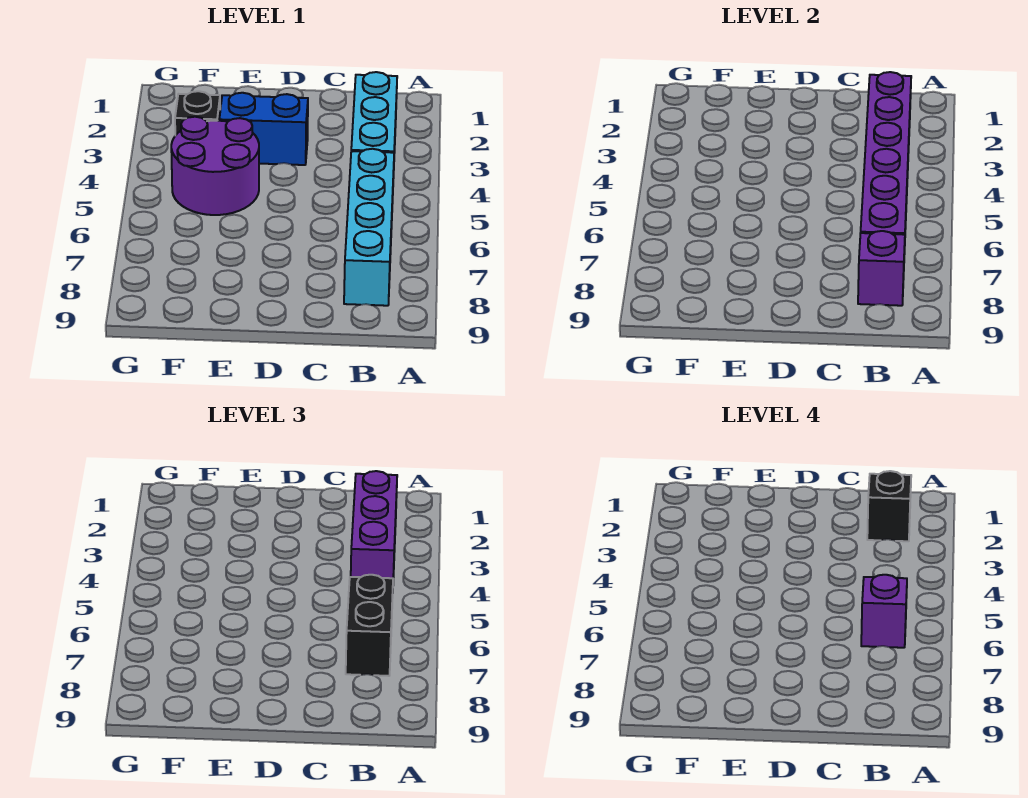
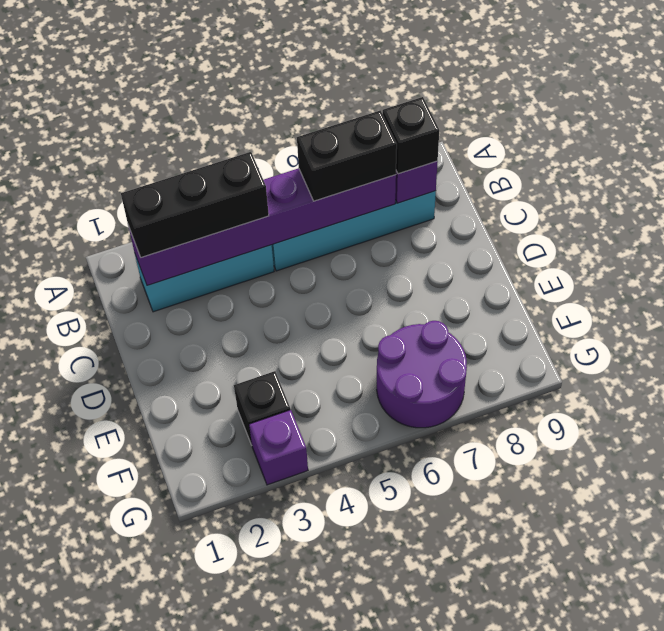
purple 1x3 brick [351,471,397,578] -> black 1x3 brick [121,152,269,258]
black 1x1 brick [867,471,911,541] -> black 1x1 brick moved to [383,97,439,174]
purple 1x1 brick [861,575,907,648] -> purple 1x1 brick moved to [249,410,308,485]
blue 1x2 brick [219,93,308,165] -> none
purple 2x2 round brick [171,117,259,215] -> purple 2x2 round brick moved to [377,321,467,428]

